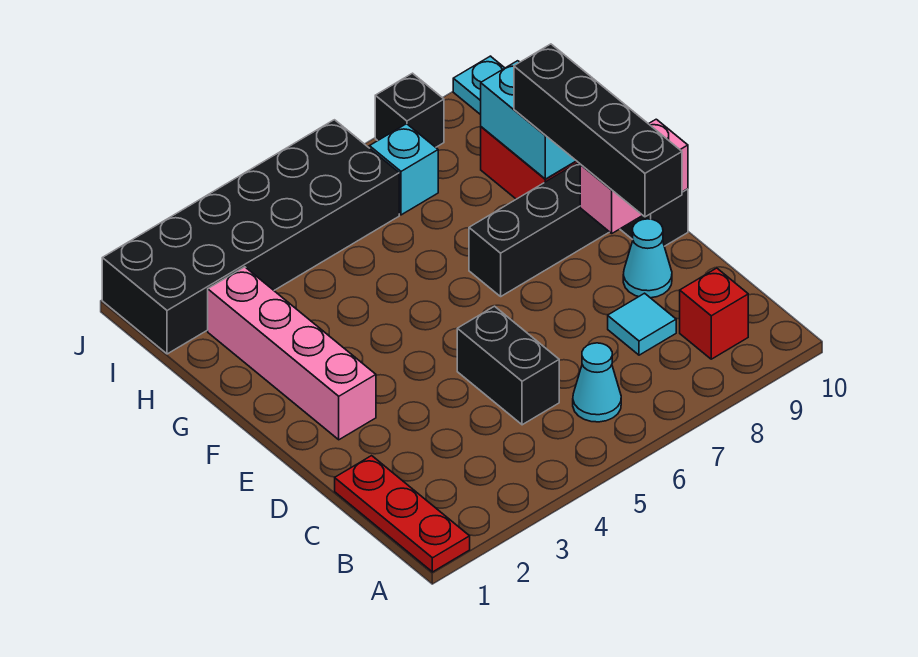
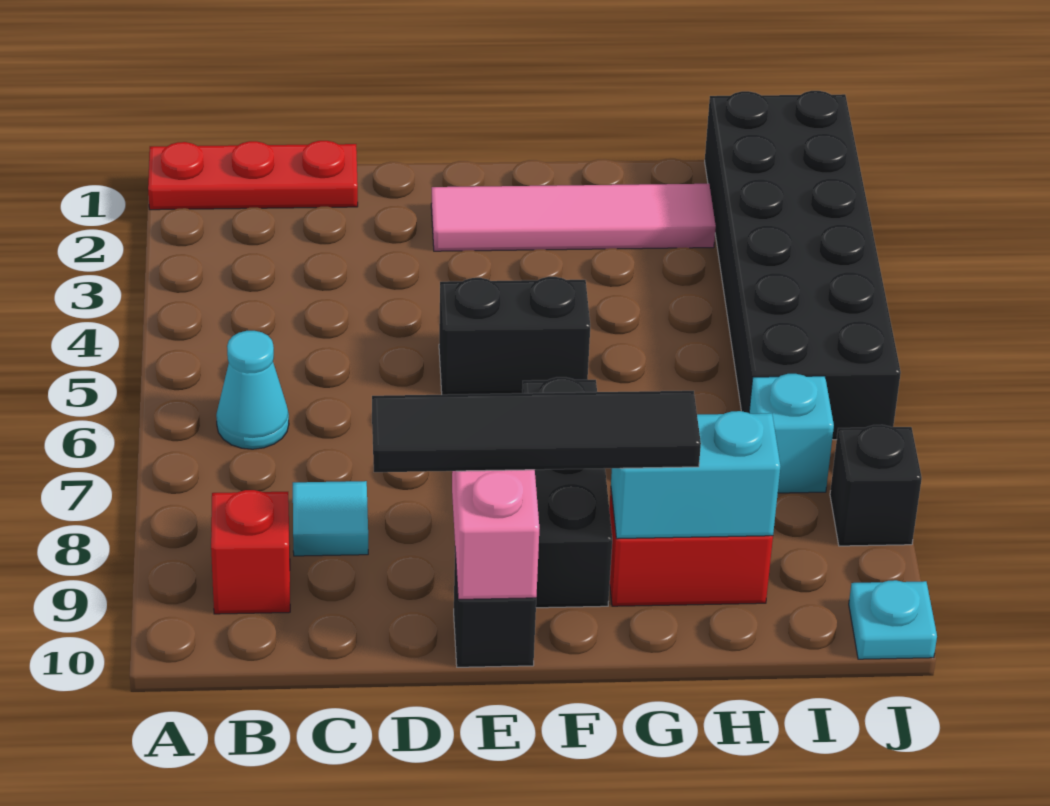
black 1x2 brick [457,306,559,425] -> black 1x2 brick moved to [439,277,590,395]
cyan 1x1 cone [623,219,672,298] -> none
black 1x4 brick [514,44,682,217] -> black 1x4 tile [372,391,701,472]
pink 1x4 brick [208,267,376,440] -> pink 1x4 tile [431,184,716,251]

